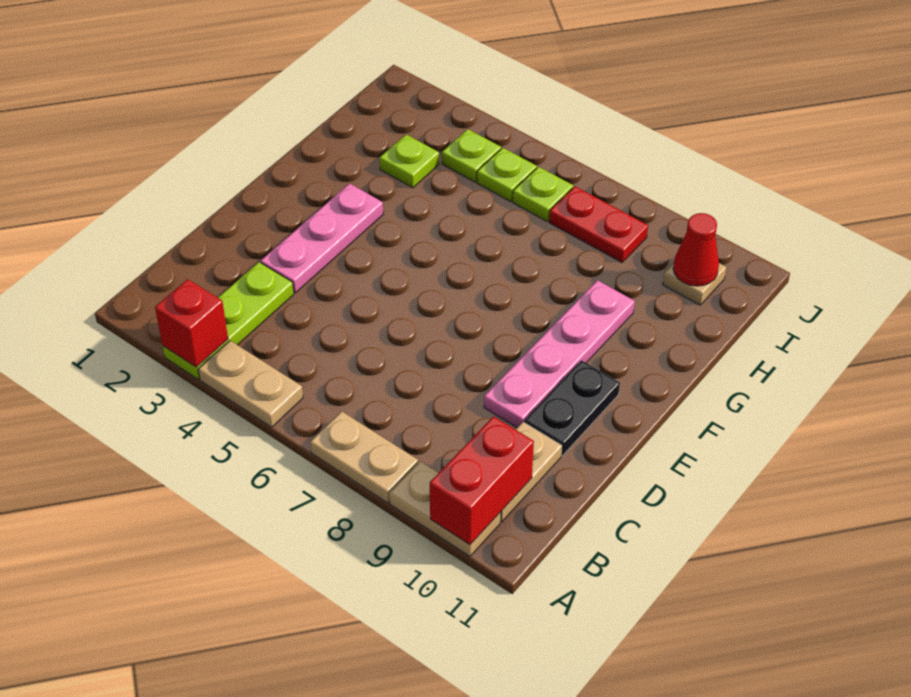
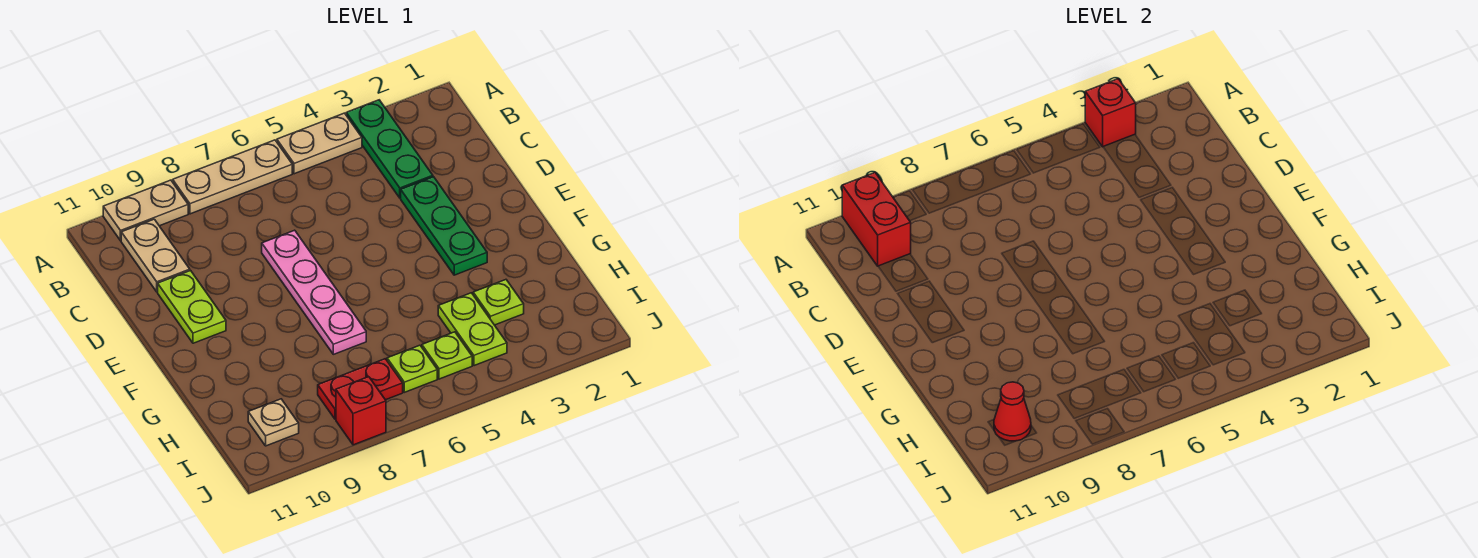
lime 1x3 plate [163,262,294,379] -> green 1x3 plate [346,100,433,198]
tan 1x2 plate [310,411,418,503] -> tan 1x3 plate [173,140,292,214]
pink 1x3 plate [261,184,383,293] -> green 1x3 plate [401,177,487,275]
pink 1x4 plate [484,280,635,428] -> pink 1x4 plate moved to [262,230,366,354]
black 1x2 plate [524,360,620,455] -> lime 1x2 plate [158,271,226,343]
lime 1x1 plate [442,129,501,182] -> lime 1x2 plate [438,293,507,366]
none -> red 1x1 brick [336,377,386,445]

